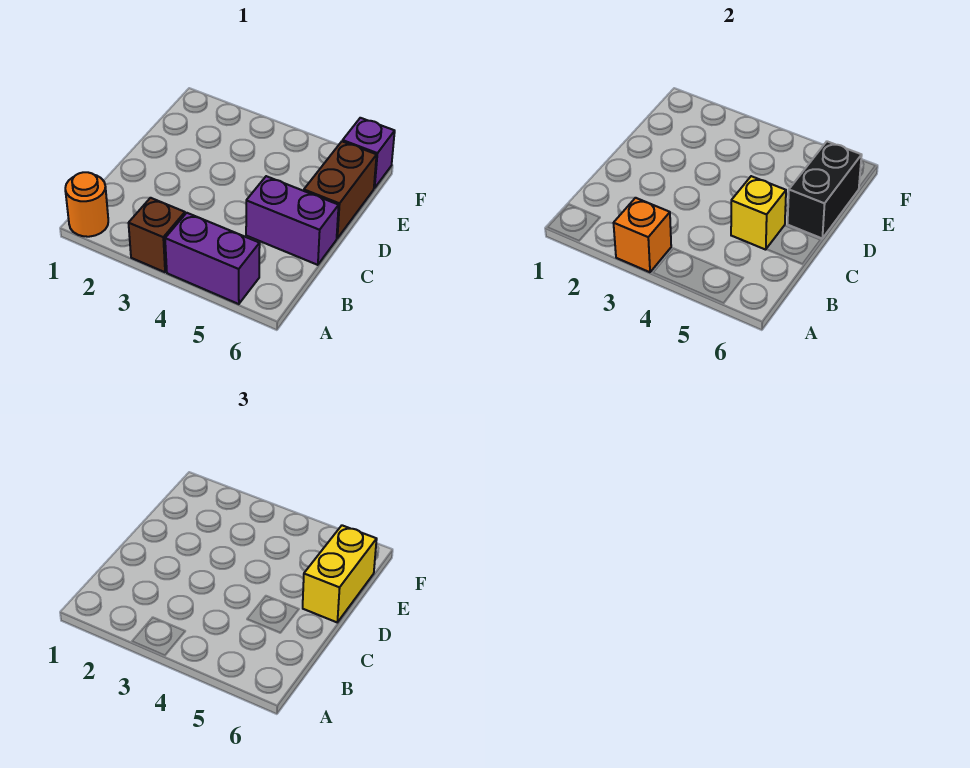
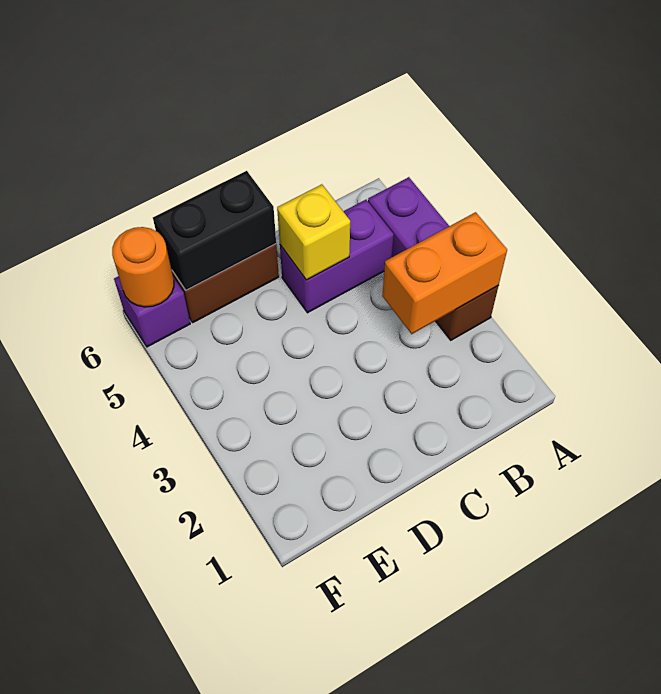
orange 1x1 round brick [65,172,108,237] -> orange 1x1 round brick moved to [112,227,174,307]
orange 1x1 brick [614,198,671,272] -> orange 1x2 brick [382,212,507,334]
purple 1x2 brick [246,176,339,265] -> purple 1x2 brick turned to [280,200,394,313]
yellow 1x2 brick [303,525,377,622] -> none

